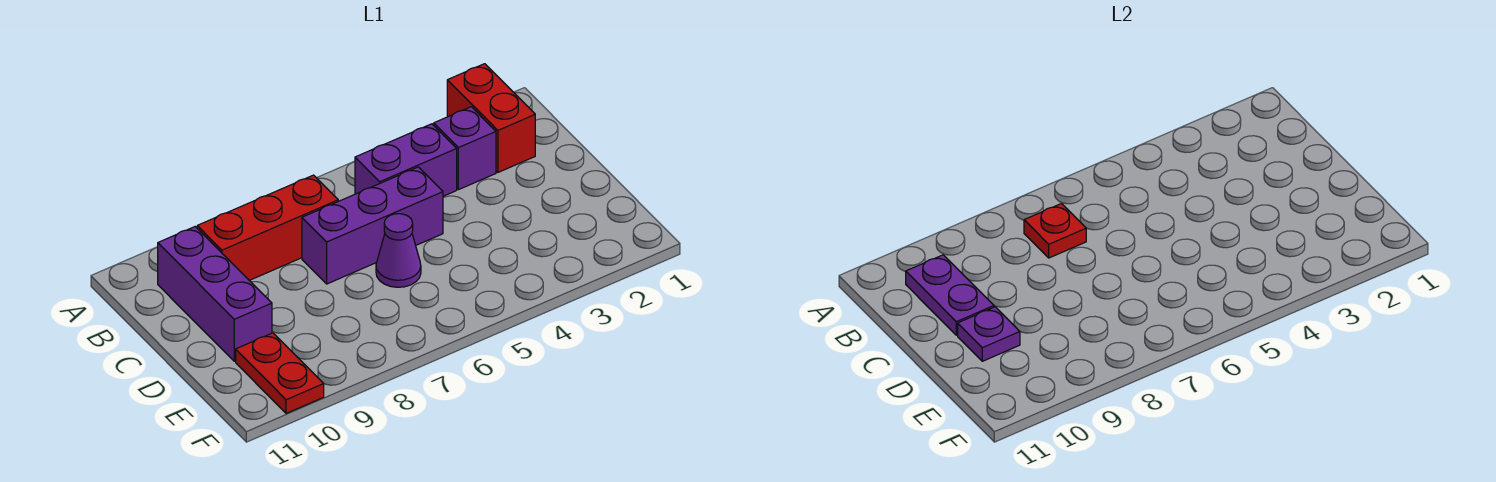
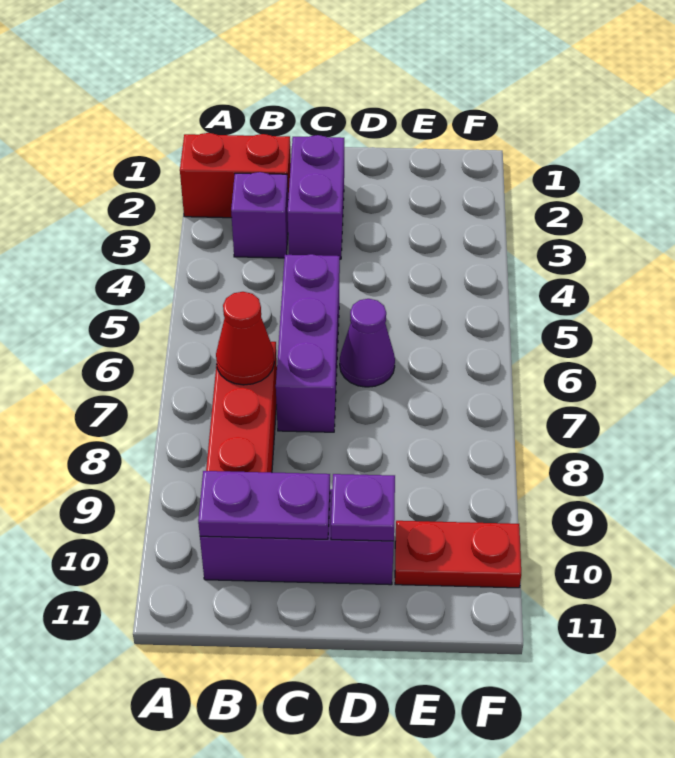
purple 1x2 brick [355,124,457,196] -> purple 1x2 brick moved to [288,135,344,259]
red 1x1 plate [1024,204,1086,258] -> red 1x1 cone [216,292,274,385]

